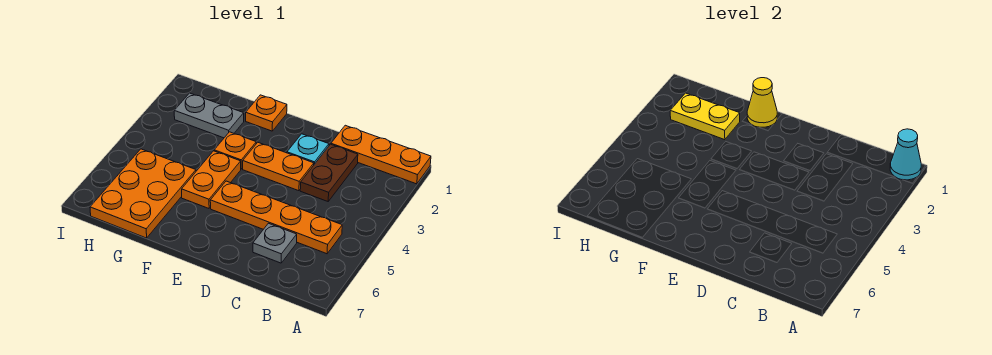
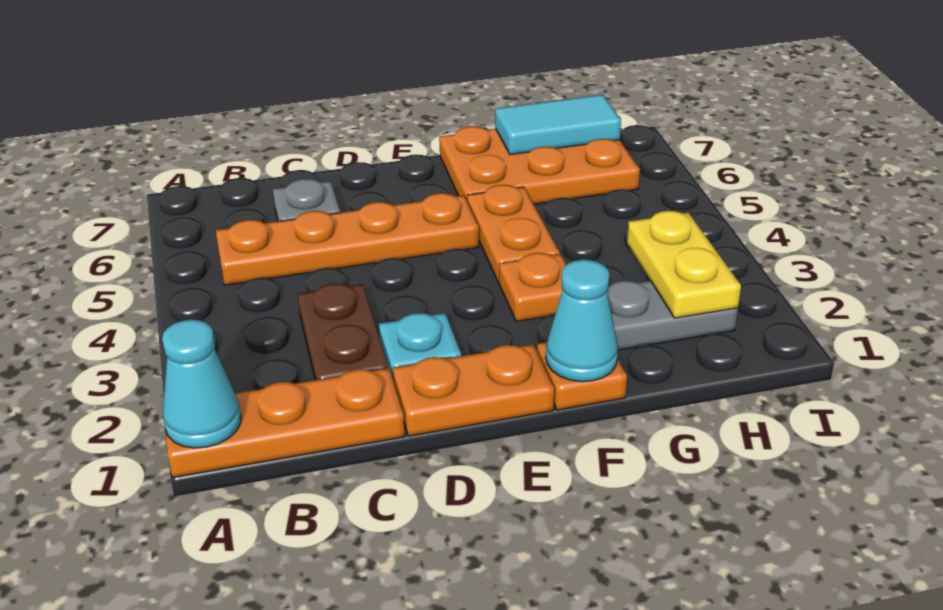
orange 1x2 plate [243,143,314,191] -> orange 1x2 plate moved to [393,344,554,436]
yellow 1x1 cone [747,78,777,127] -> cyan 1x1 cone [546,260,618,382]
yellow 1x2 plate [670,93,740,140] -> yellow 1x2 plate turned to [627,211,741,318]
orange 2x3 plate [90,149,196,238] -> orange 2x3 plate turned to [439,126,640,204]
none -> cyan 1x2 tile [495,95,621,155]

